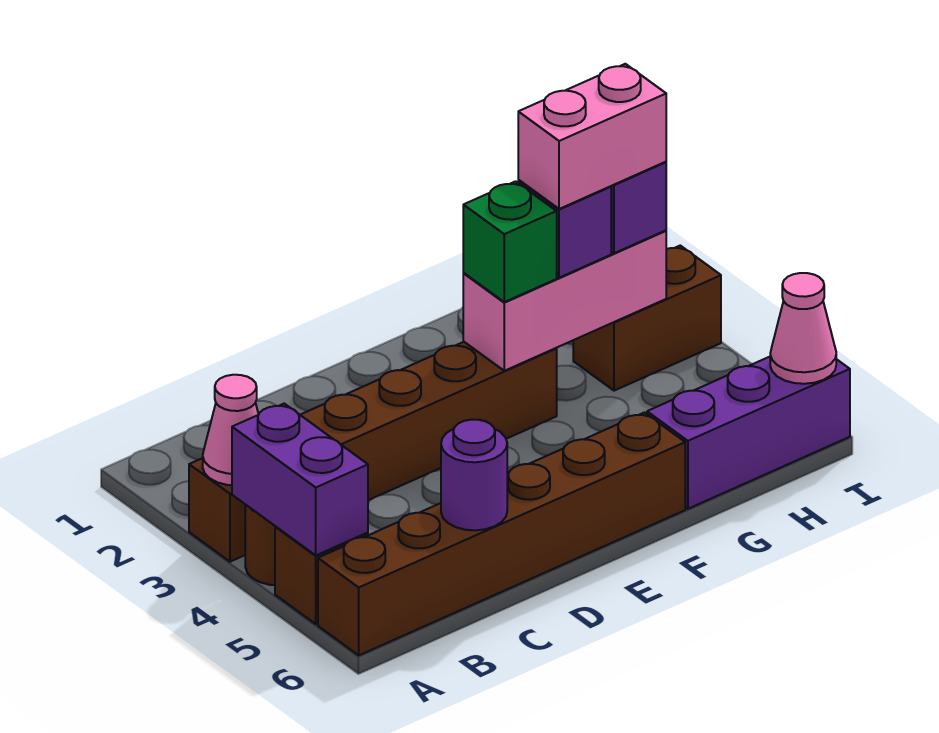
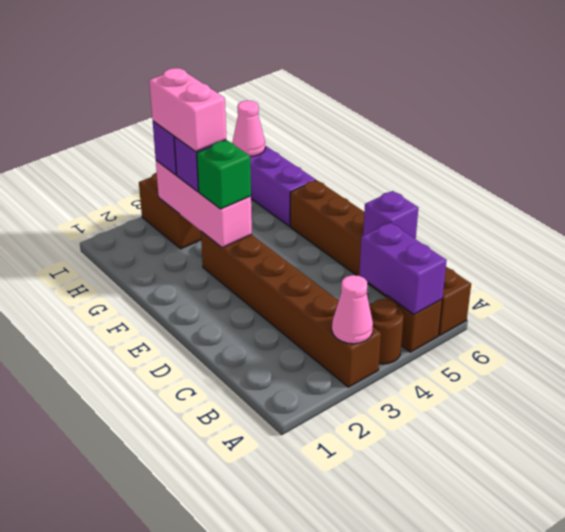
purple 1x2 brick [232,404,368,555] -> purple 1x2 brick turned to [359,222,447,314]
purple 1x1 round brick [441,420,507,530] -> purple 1x1 brick [363,191,418,239]

